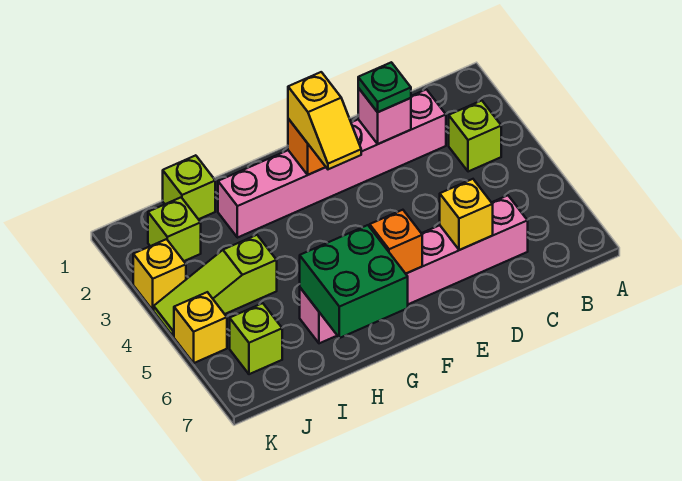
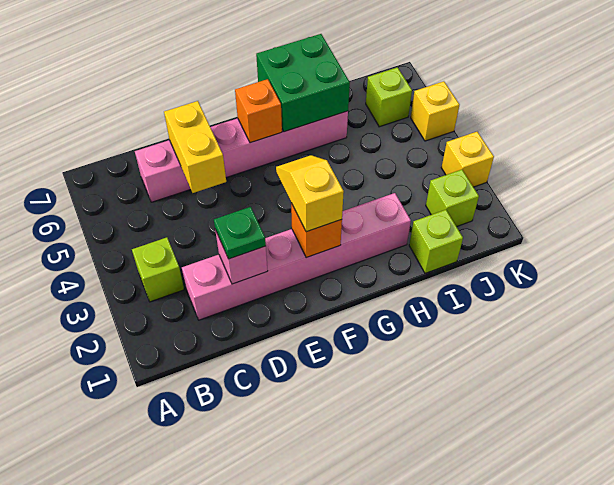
yellow 1x1 brick [440,179,493,250] -> yellow 1x2 brick [164,101,226,193]
lime 1x3 slope [154,235,277,337] -> none

